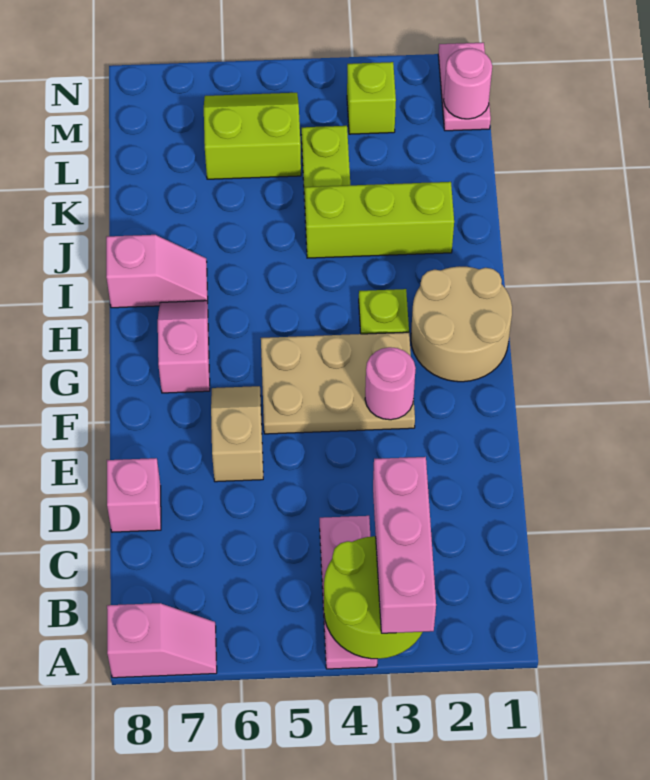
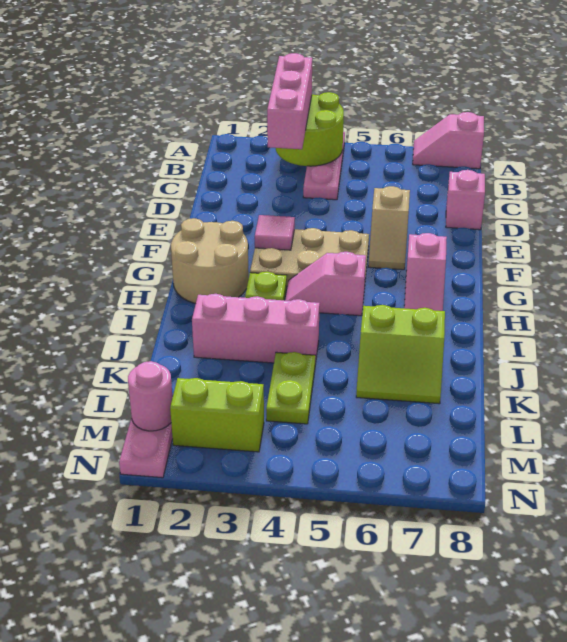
pink 1x1 round brick [365,347,416,420] -> pink 1x1 tile [255,215,295,250]
pink 1x2 slope [106,235,208,308] -> pink 1x2 slope moved to [285,252,366,316]
lime 1x3 brick [305,182,454,258] -> pink 1x3 brick [192,294,320,365]
lime 2x2 slope [204,93,301,179] -> lime 2x2 slope moved to [356,305,445,404]
lime 1x1 brick [347,62,396,134] -> lime 1x2 brick [170,378,264,452]

